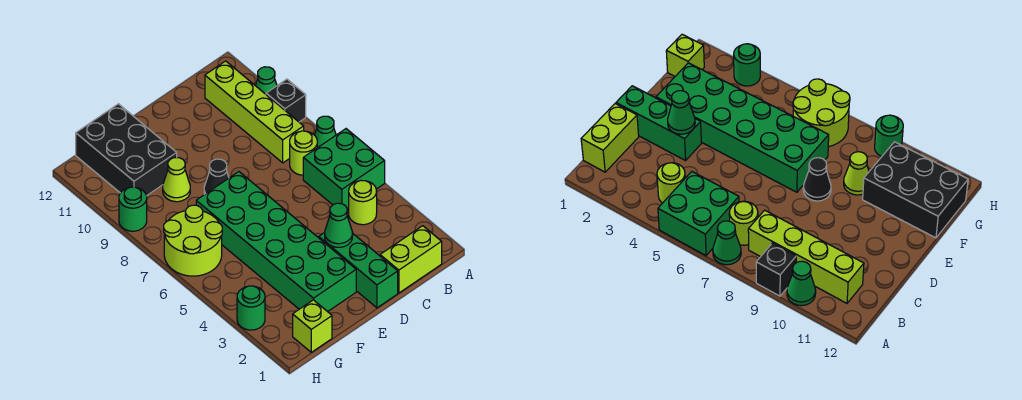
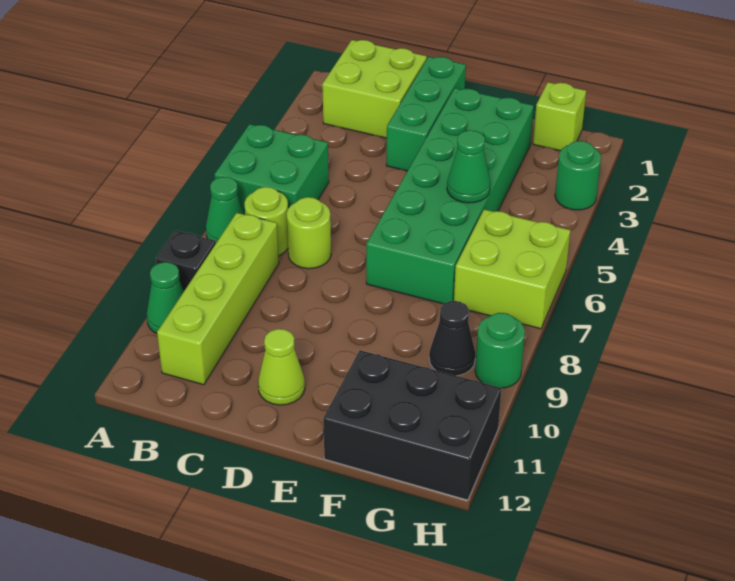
lime 1x2 brick [380,226,442,293] -> lime 2x2 brick [322,40,427,138]
lime 1x1 round brick [349,181,377,225] -> lime 1x1 round brick moved to [287,197,331,269]
green 1x1 cone [325,203,353,247] -> green 1x1 cone moved to [447,130,490,203]
black 1x1 cone [204,159,229,195] -> black 1x1 cone moved to [429,301,476,376]
lime 1x1 cone [163,158,190,202] -> lime 1x1 cone moved to [258,329,305,405]
black 2x3 brick [76,104,177,196] -> black 2x3 brick turned to [323,350,501,500]
lime 2x2 round brick [164,205,222,276] -> lime 2x2 brick [454,209,570,329]

